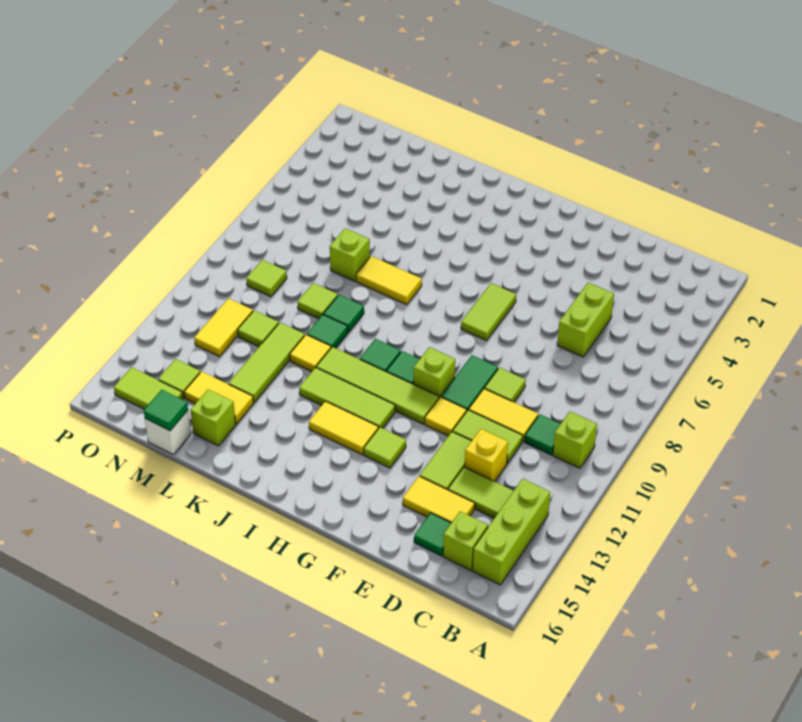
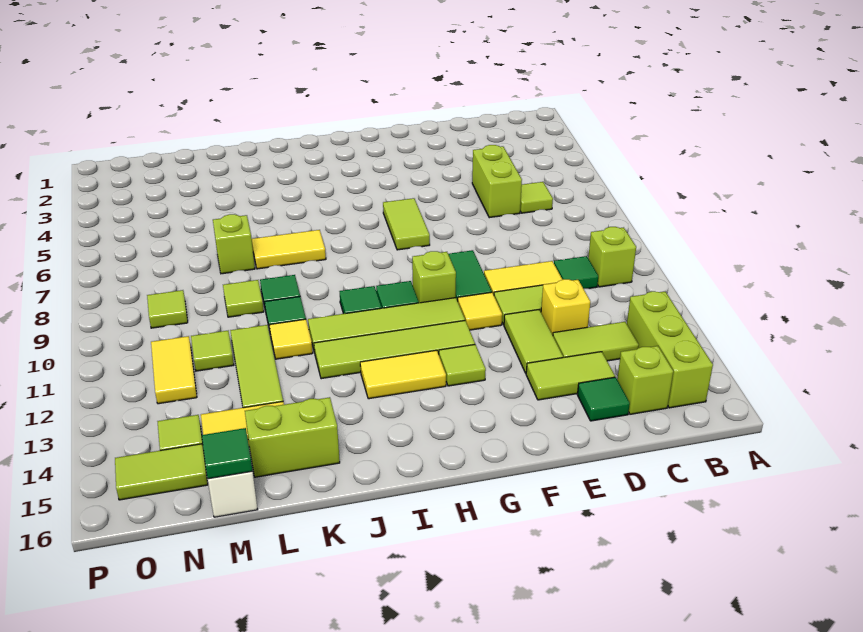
yellow 1x2 tile [403,476,475,523] -> lime 1x2 tile [526,352,615,400]
lime 1x1 tile [485,368,526,402] -> lime 1x1 tile moved to [520,182,553,213]
lime 1x3 tile [299,368,395,429] -> lime 1x4 tile [314,321,475,379]
lime 1x1 brick [190,389,236,446] -> lime 1x2 brick [245,397,340,477]

